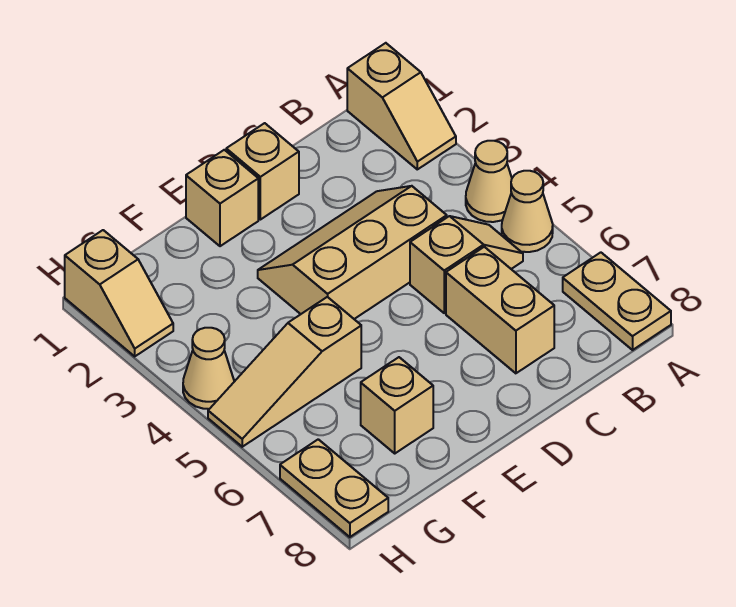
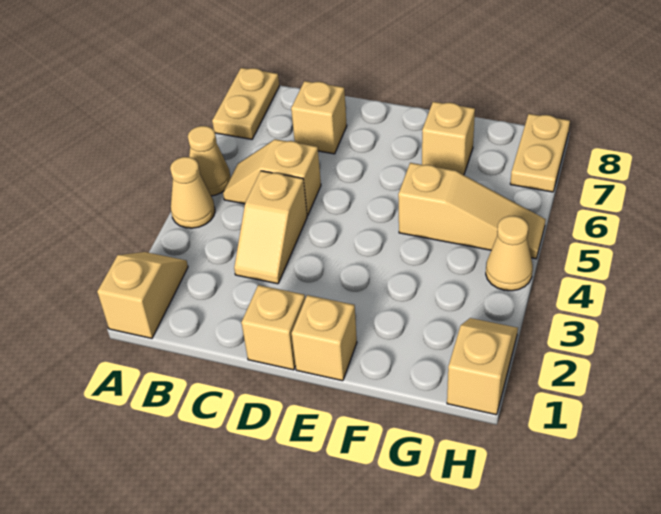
tan 2x3 slope [258,186,447,319] -> tan 1x2 slope [234,171,307,284]
tan 1x2 brick [446,247,554,373] -> tan 1x1 brick [291,81,347,154]

